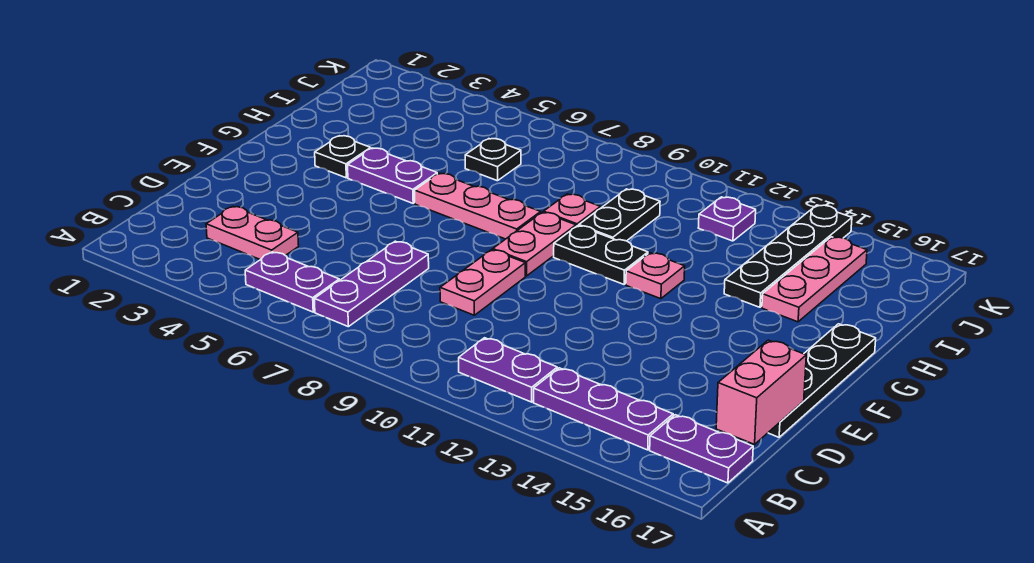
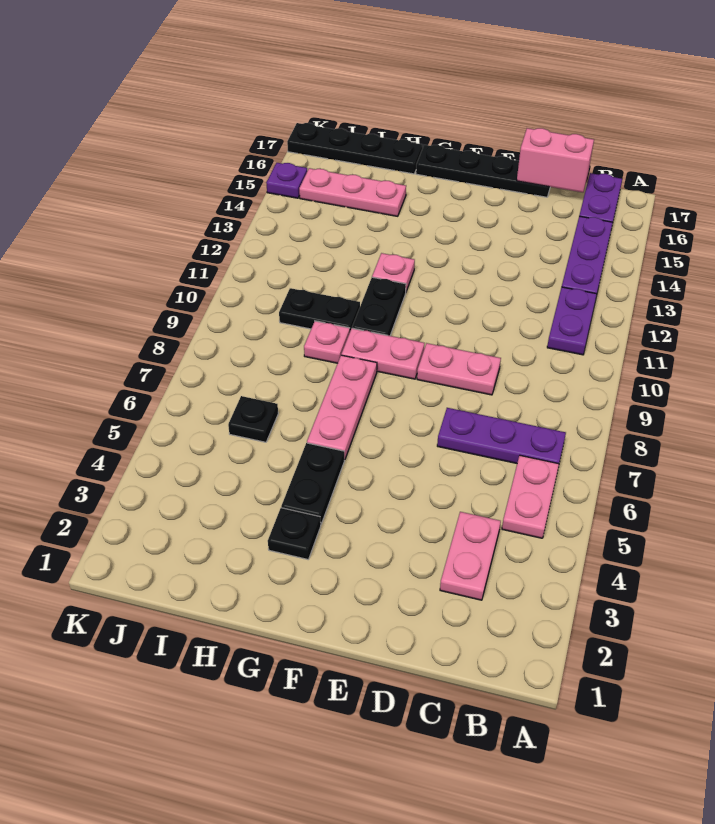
purple 1x2 plate [245,252,339,312] -> pink 1x2 plate [502,455,559,538]
purple 1x2 plate [348,148,437,203] -> black 1x2 plate [281,443,344,524]
black 1x4 plate [724,205,852,307] -> black 1x4 plate moved to [287,123,422,174]
purple 1x1 plate [698,197,756,241] -> purple 1x1 plate moved to [266,163,307,198]

